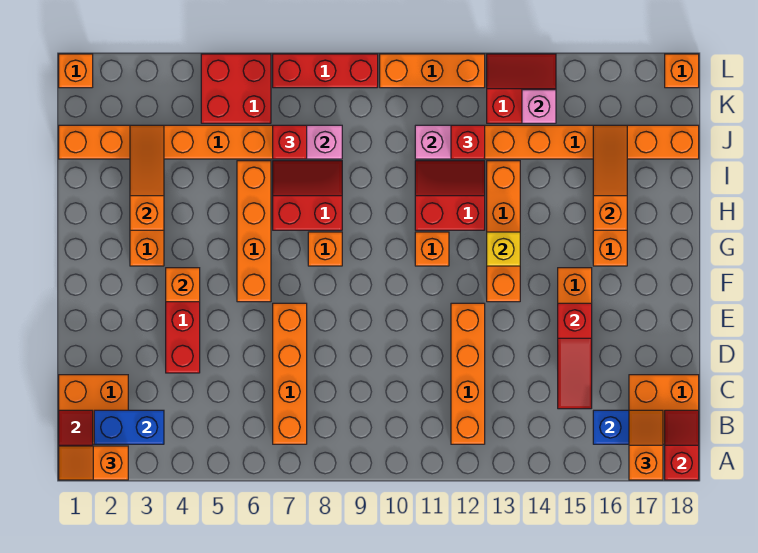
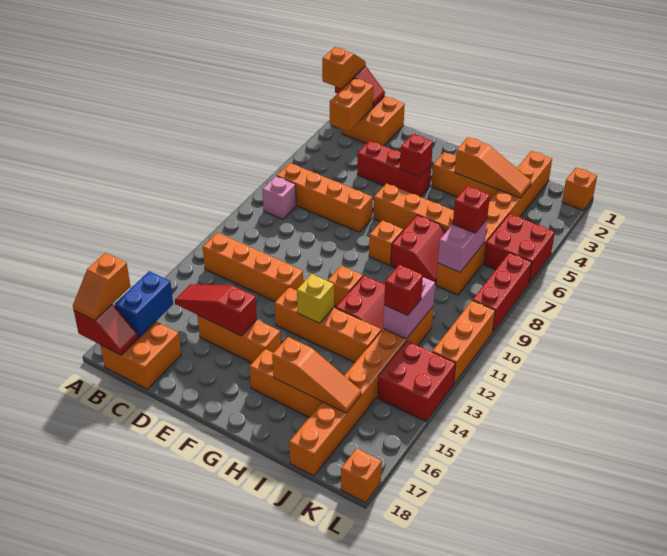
orange 1x2 slope [629,410,663,480] -> orange 1x2 slope turned to [73,253,130,320]
blue 1x2 brick [94,410,164,444] -> orange 1x2 brick [330,78,373,131]
orange 1x1 brick [166,268,200,302] -> red 1x1 brick [400,134,433,177]
red 2x2 slope [487,54,556,123] -> red 2x2 brick [378,341,456,421]
pink 1x1 brick [522,90,556,123] -> pink 1x1 brick moved to [262,176,296,219]

